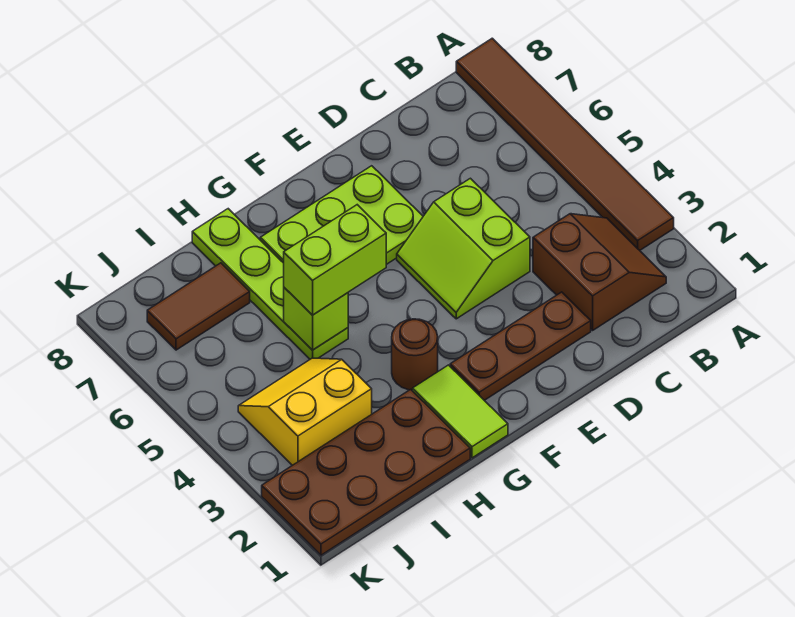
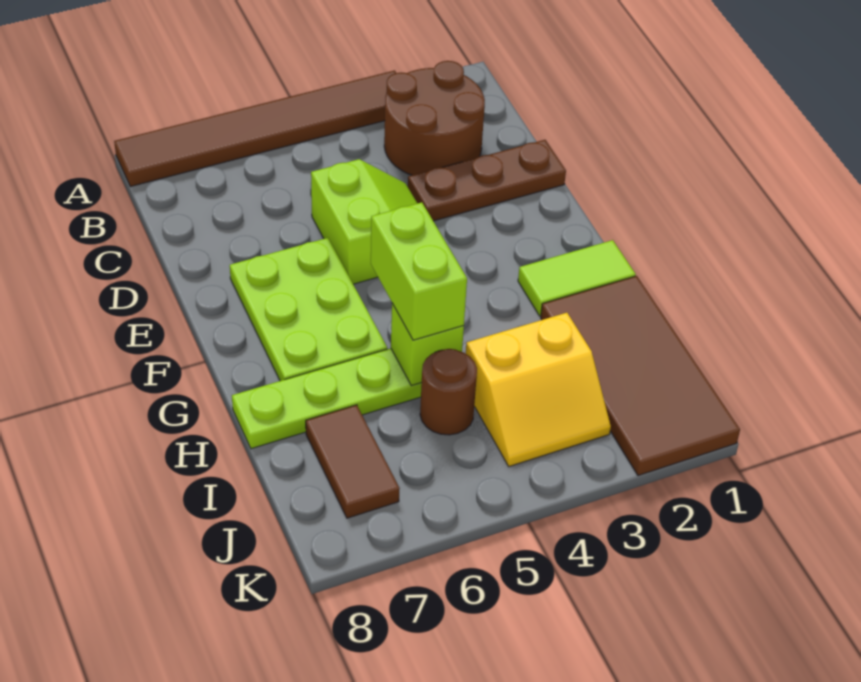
brown 2x2 slope [533,214,666,330] -> brown 2x2 round brick [384,61,485,175]
brown 1x3 plate [450,292,591,400] -> brown 1x3 plate turned to [408,140,566,221]
lime 2x2 slope [397,178,530,319] -> lime 2x2 slope turned to [311,159,417,284]
brown 1x1 round brick [392,319,438,390] -> brown 1x1 round brick moved to [420,349,477,435]
brown 2x4 plate [262,389,470,555] -> brown 2x4 tile [541,276,740,476]
yellow 2x2 slope [238,358,372,465] -> yellow 2x2 slope turned to [466,313,611,466]

